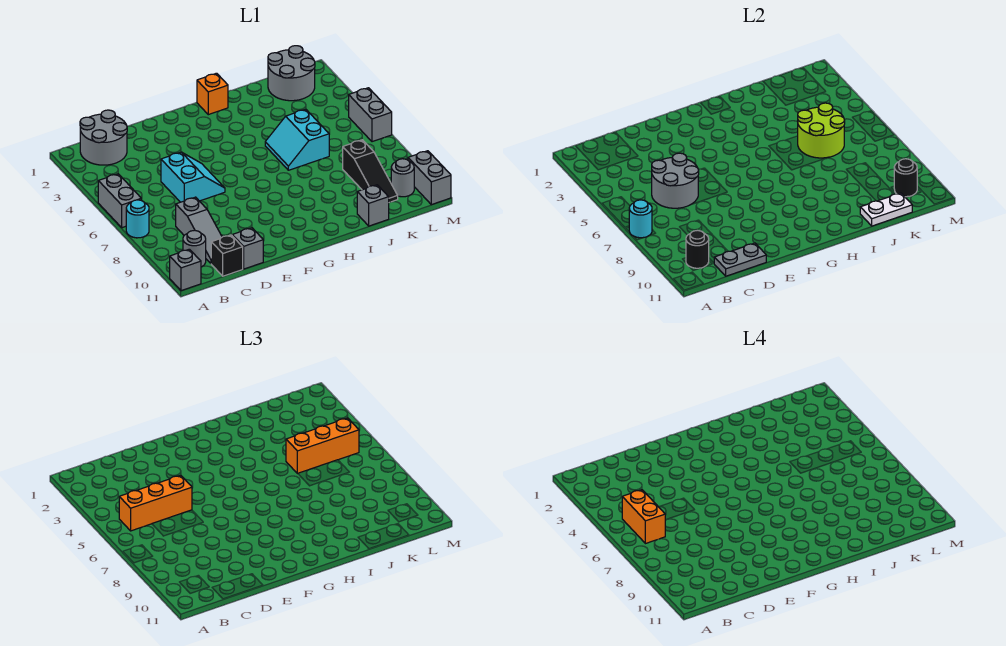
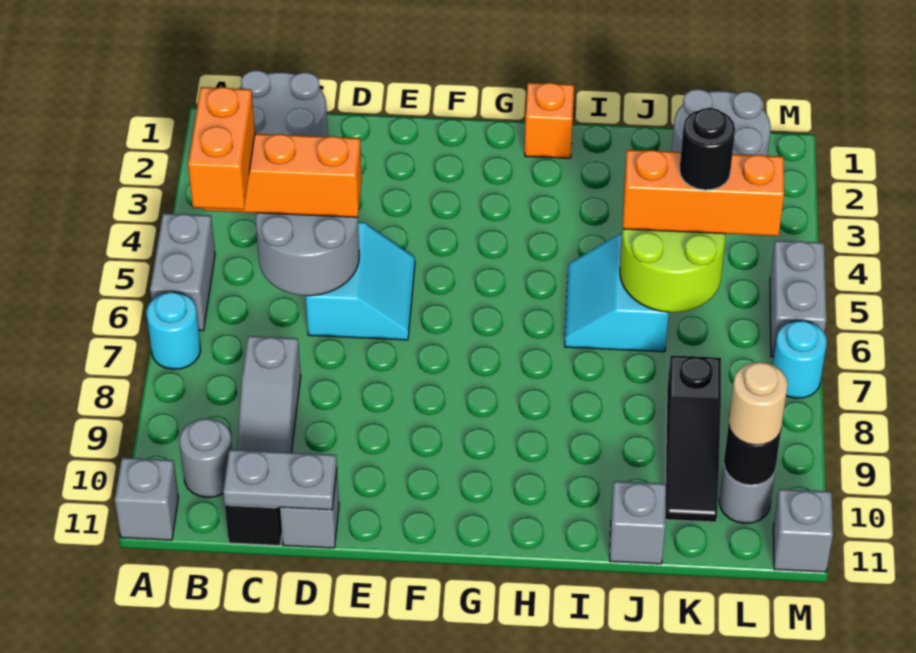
cyan 1x1 round brick [629,200,652,238] -> cyan 1x1 round brick moved to [773,321,827,398]
black 1x1 round brick [686,230,709,268] -> black 1x1 round brick moved to [680,108,735,190]
white 1x2 plate [860,193,912,226] -> none
none -> tan 1x1 round brick [729,362,788,445]
grey 1x2 brick [408,151,451,205] -> grey 1x1 brick [773,489,833,572]

